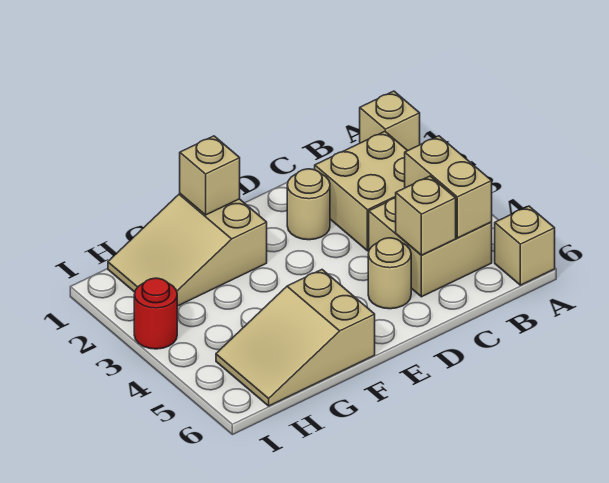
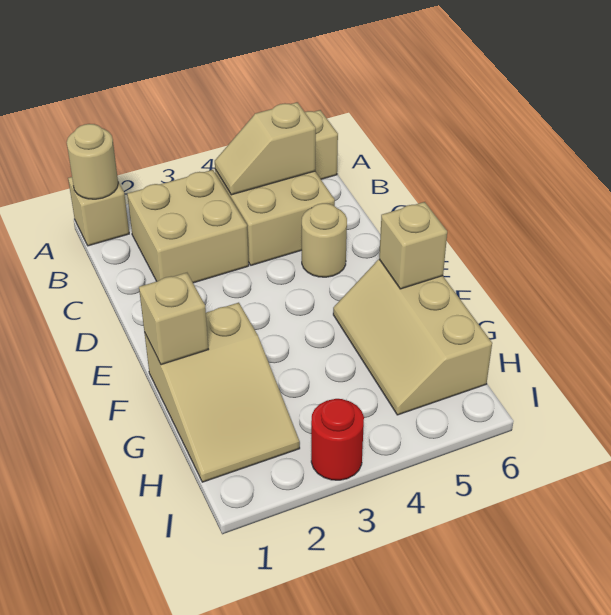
tan 1x2 brick [405,136,492,238] -> tan 1x2 slope [215,102,316,195]
tan 1x1 brick [396,176,456,255] -> tan 1x1 brick moved to [379,202,447,289]
tan 1x1 round brick [287,169,330,240] -> tan 1x1 round brick moved to [67,124,118,199]
tan 2x3 slope [216,270,375,406] -> tan 2x3 slope turned to [333,259,492,415]

